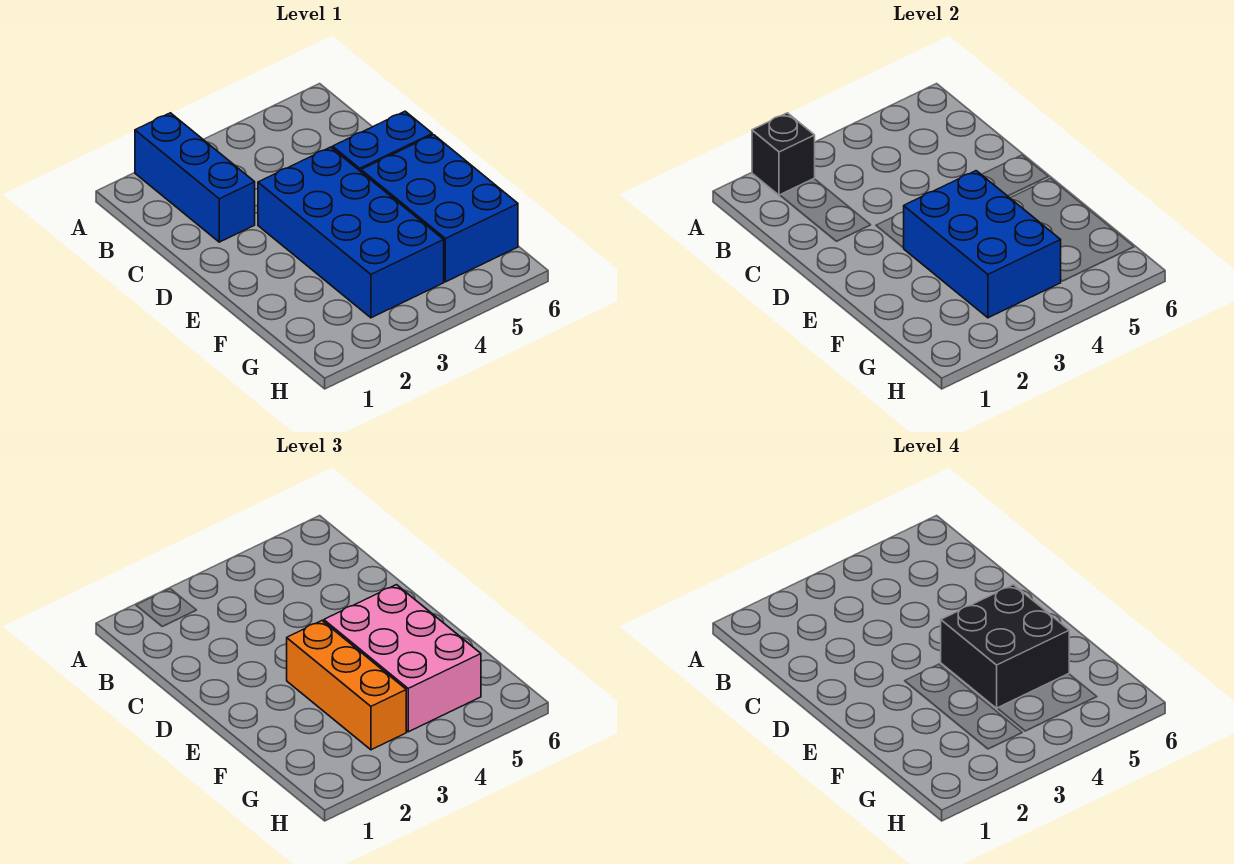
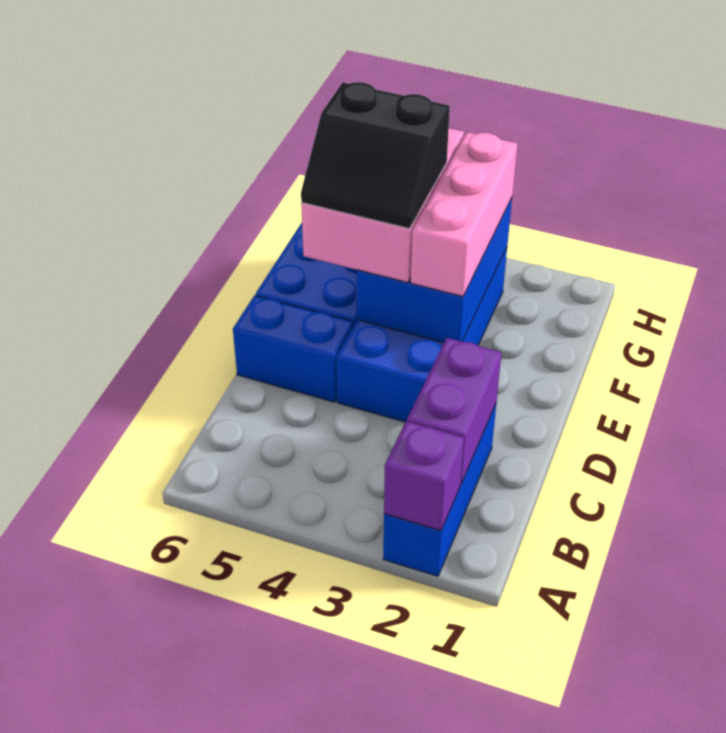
black 1x1 brick [752,113,815,195] -> purple 1x1 brick [384,421,464,531]
none -> purple 1x2 brick [407,338,502,484]
orange 1x3 brick [287,621,406,750] -> pink 1x3 brick [411,132,517,296]
black 2x2 brick [941,585,1069,708] -> black 2x2 slope [301,82,450,229]

